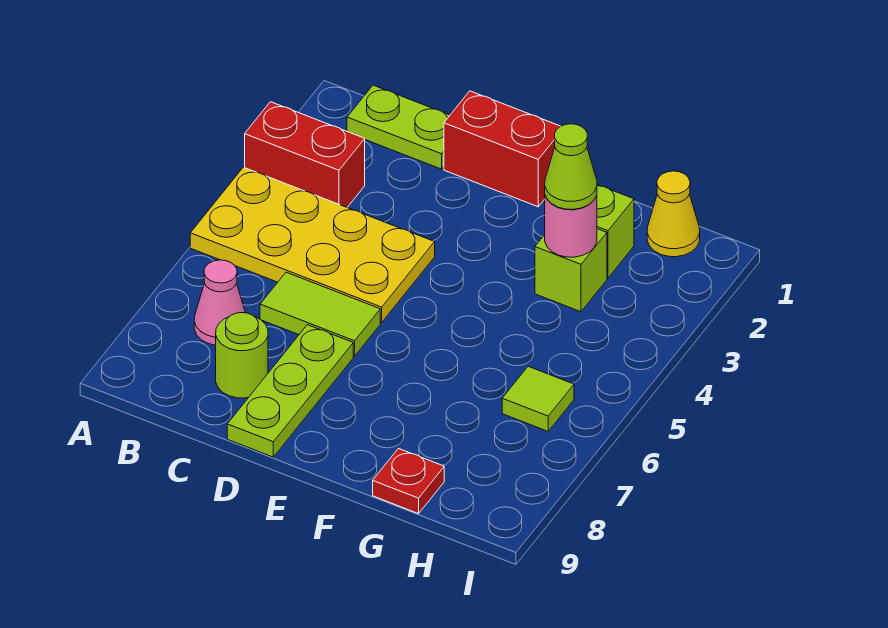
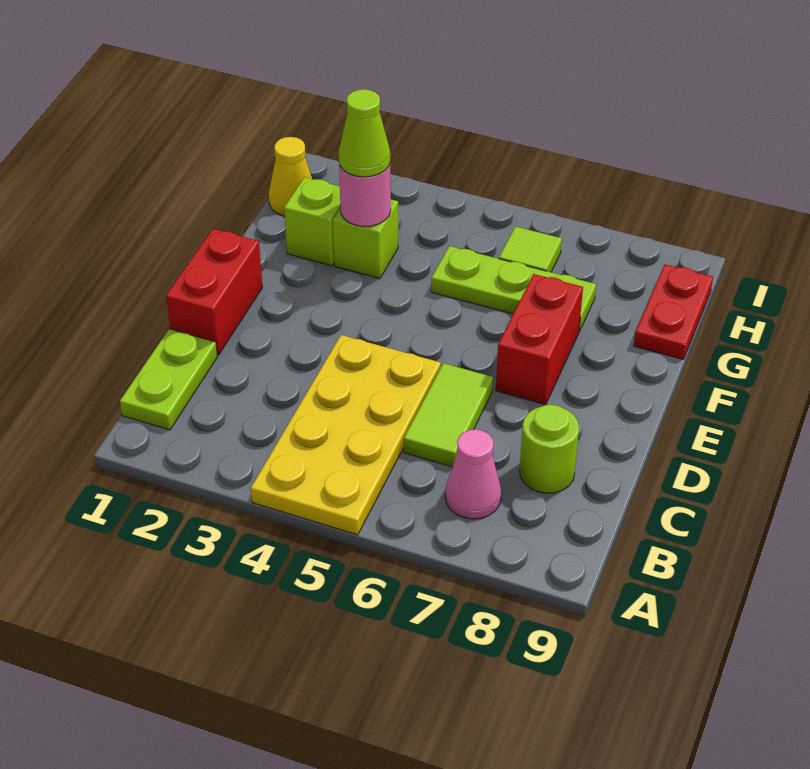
red 1x2 brick [245,102,365,207] -> red 1x2 brick moved to [496,274,583,405]
lime 1x3 plate [227,325,353,457] -> lime 1x3 plate moved to [431,246,596,331]
red 1x1 plate [373,449,444,514] -> red 1x2 plate [634,264,713,359]

